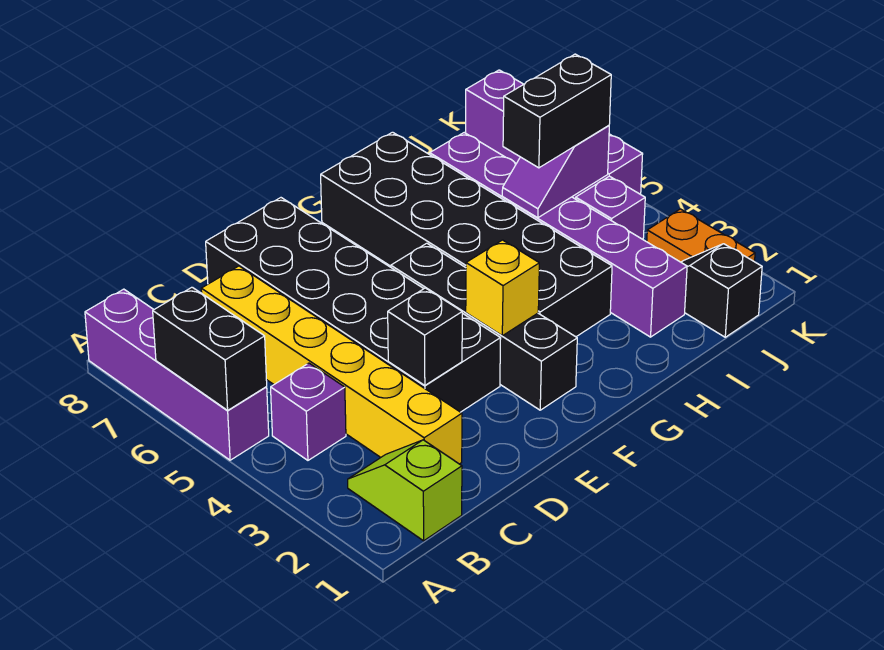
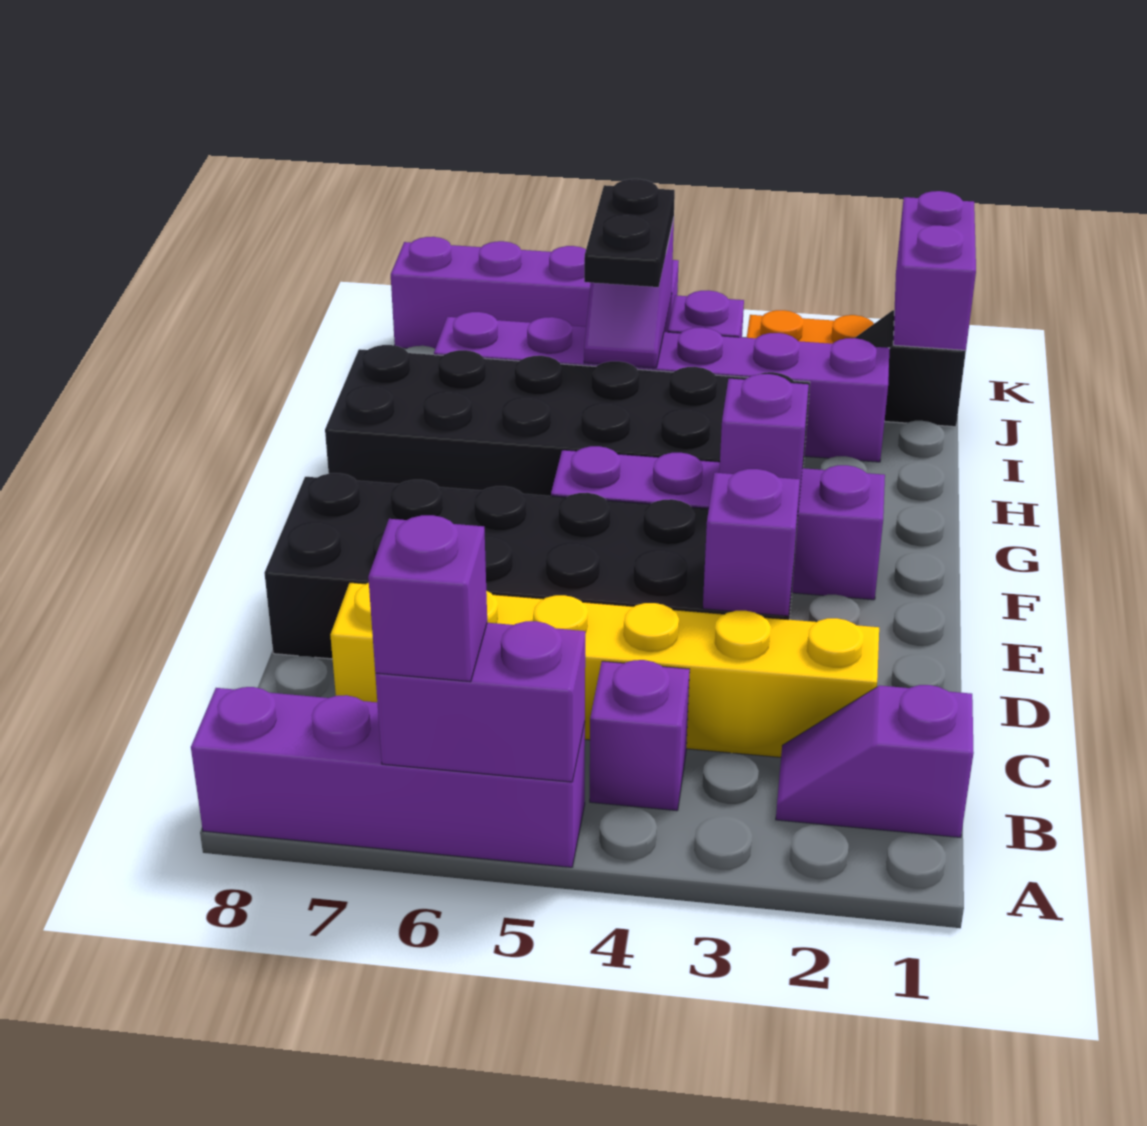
black 1x2 brick [153,287,267,411] -> purple 1x2 brick [375,621,585,782]
none -> purple 1x1 brick [368,515,487,682]
lime 1x2 slope [348,440,462,541] -> purple 1x2 slope [776,685,974,837]
black 1x1 brick [388,288,462,385] -> purple 1x1 brick [703,469,800,616]
black 1x4 brick [391,243,577,410] -> purple 1x4 brick [551,446,885,600]
yellow 1x1 brick [466,240,539,336] -> purple 1x1 brick [719,374,809,512]
black 1x2 brick [503,54,611,168] -> black 1x2 plate [584,179,675,287]
none -> purple 1x2 brick [893,191,976,350]

